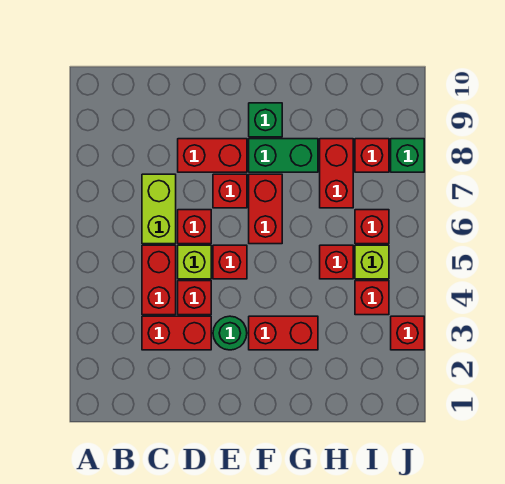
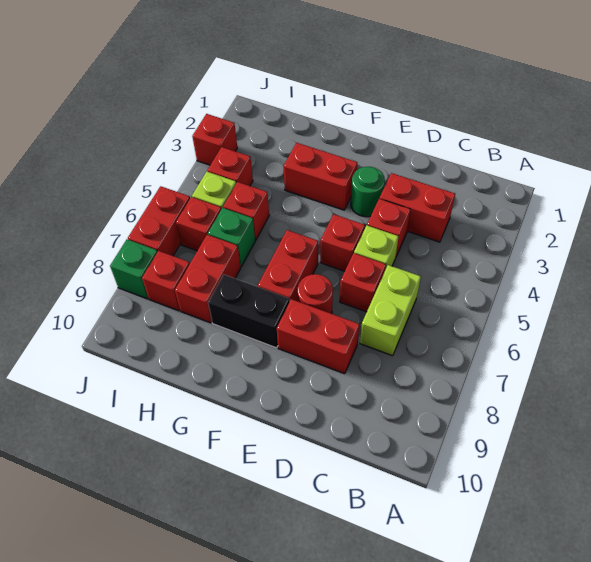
red 1x2 brick [142,245,176,315] -> red 1x2 brick moved to [128,186,190,256]
red 1x1 brick [213,174,247,208] -> red 1x1 round brick [297,274,333,314]
green 1x2 brick [249,139,318,172] -> black 1x2 brick [208,275,290,348]
green 1x1 brick [249,103,282,137] -> green 1x1 brick moved to [208,208,255,266]

